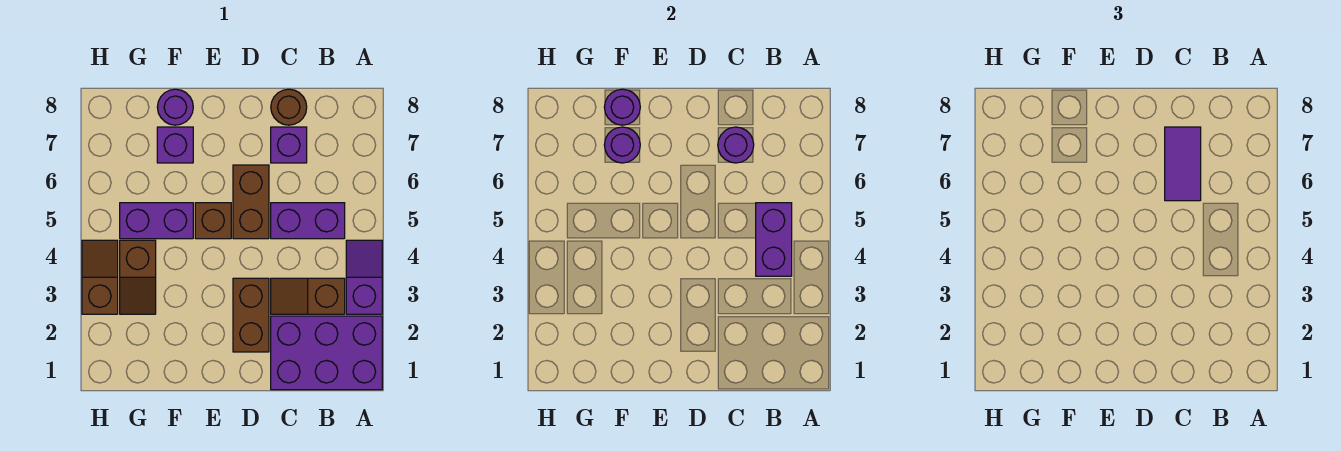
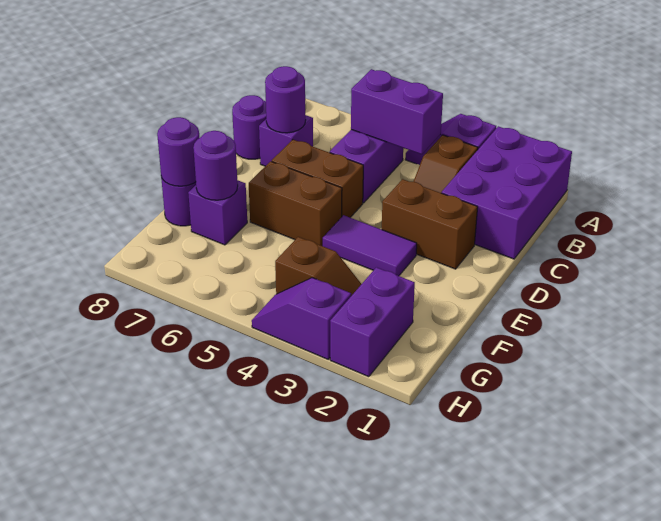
purple 1x2 tile [1165,127,1201,201] -> purple 1x2 tile moved to [323,215,417,276]
brown 1x1 round brick [271,89,307,125] -> purple 1x1 round brick [232,95,266,159]
brown 1x1 brick [195,203,231,239] -> brown 1x2 brick [249,161,342,246]
purple 1x2 brick [120,203,193,239] -> purple 1x2 brick moved to [330,267,415,377]
brown 1x2 slope [82,240,118,314] -> purple 1x2 slope [252,278,351,359]

